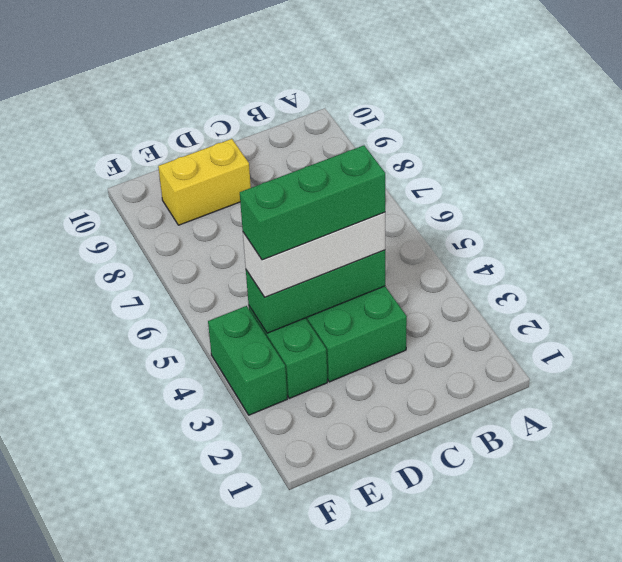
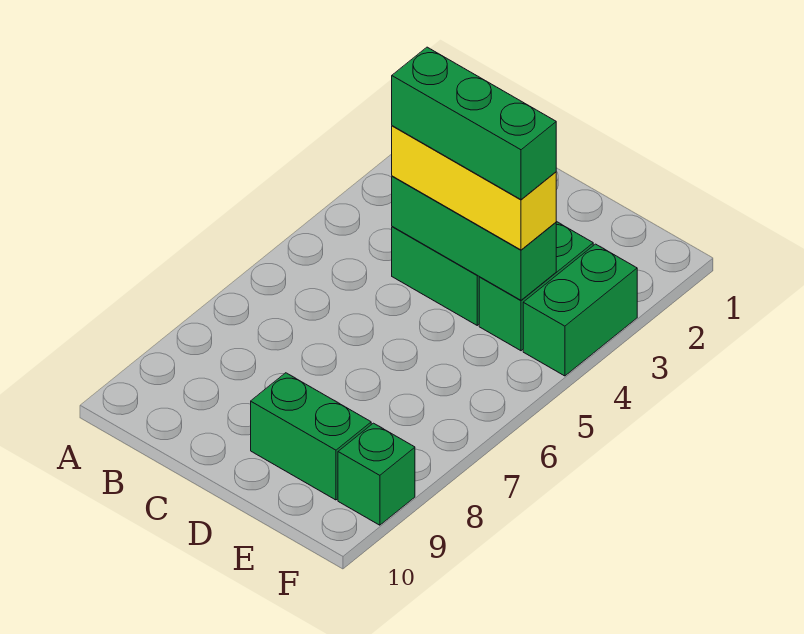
white 1x3 brick [243,212,385,297] -> yellow 1x3 brick [392,126,557,250]
yellow 1x2 brick [158,139,251,225] -> green 1x2 brick [251,373,371,500]
none -> green 1x1 brick [338,423,415,525]

